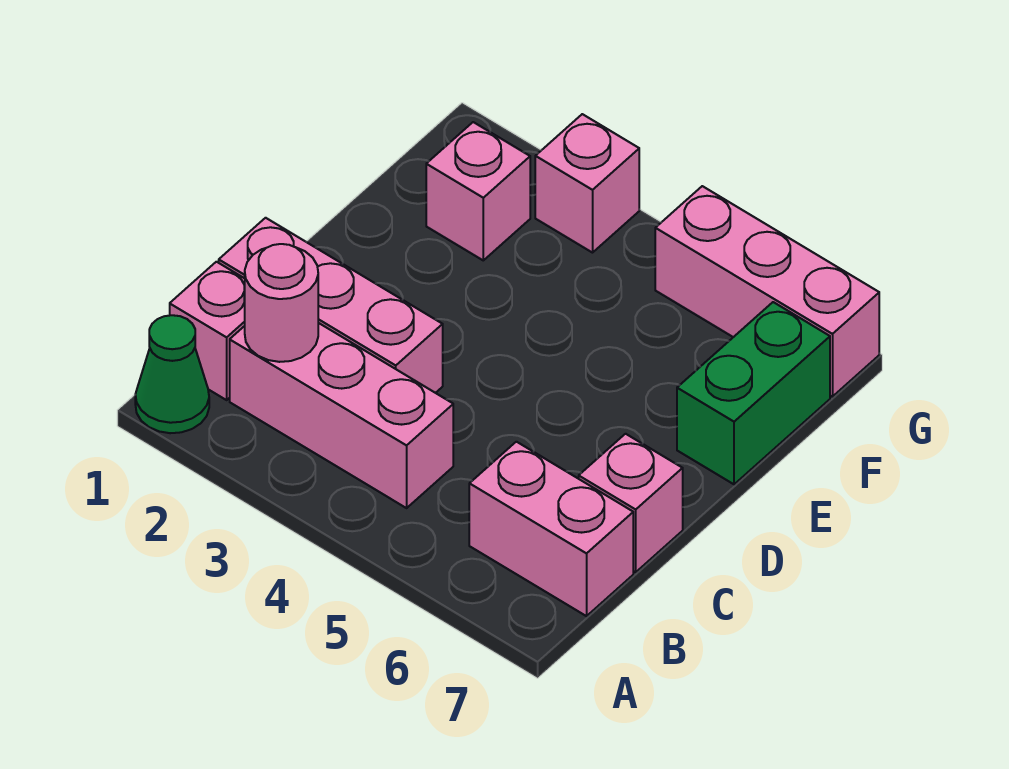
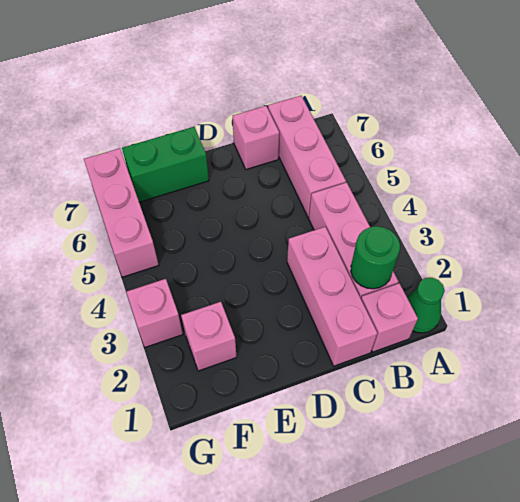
pink 1x1 round brick [245,244,318,362] -> green 1x1 round brick [351,226,400,289]
pink 1x2 brick [469,442,633,616] -> pink 1x3 brick [268,96,346,217]

